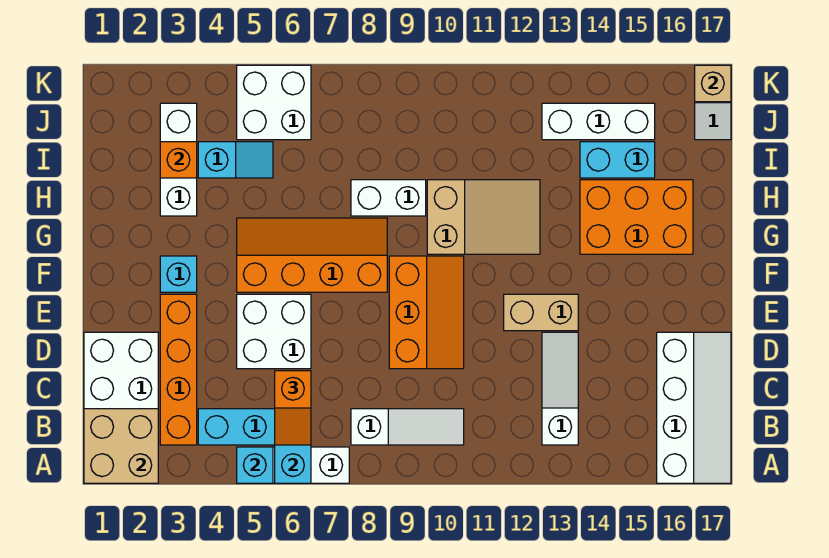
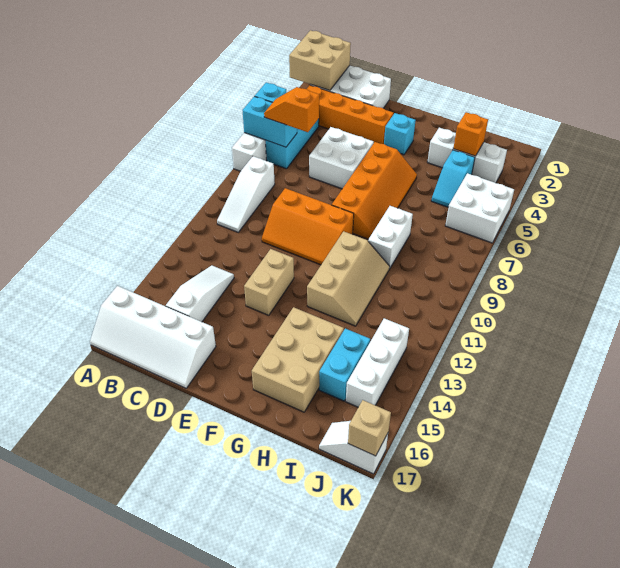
white 1x3 slope [542,332,578,445] -> white 1x3 slope turned to [166,265,234,322]
tan 2x3 slope [427,180,540,254] -> tan 2x3 slope turned to [307,231,389,326]
orange 2x3 brick [580,180,693,254] -> tan 2x3 brick [252,307,344,412]

